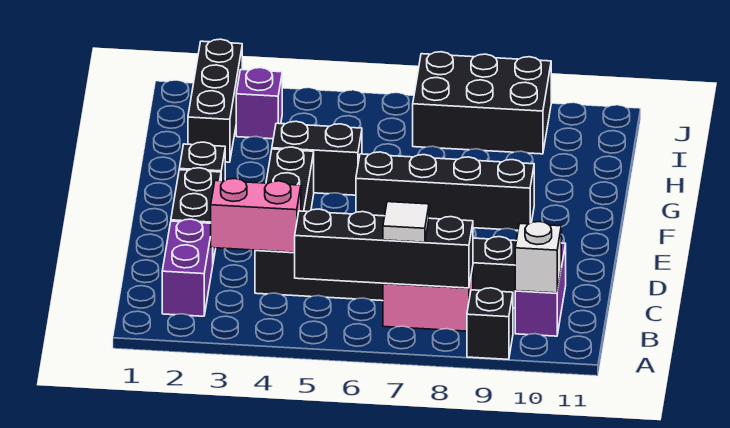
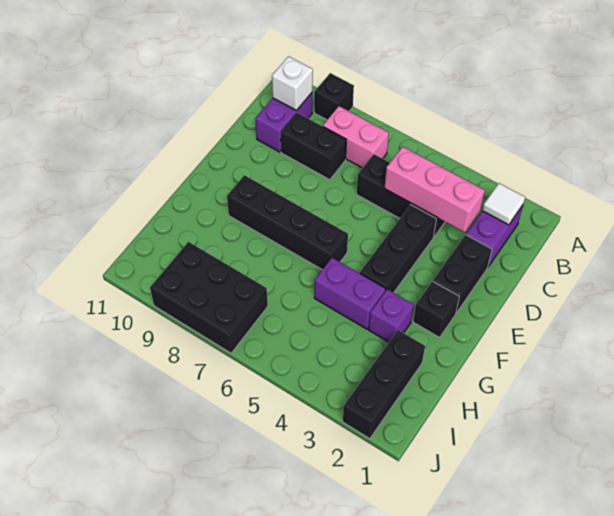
black 1x4 brick [294,209,473,288] -> none
white 1x1 tile [383,202,429,242] -> white 1x1 tile moved to [482,183,525,225]
pink 1x2 brick [211,179,301,252] -> pink 1x3 brick [384,147,485,232]
black 1x2 brick [272,121,362,195] -> purple 1x2 brick [314,258,386,329]
purple 1x1 brick [236,68,282,139] -> purple 1x1 brick moved to [369,289,414,342]

